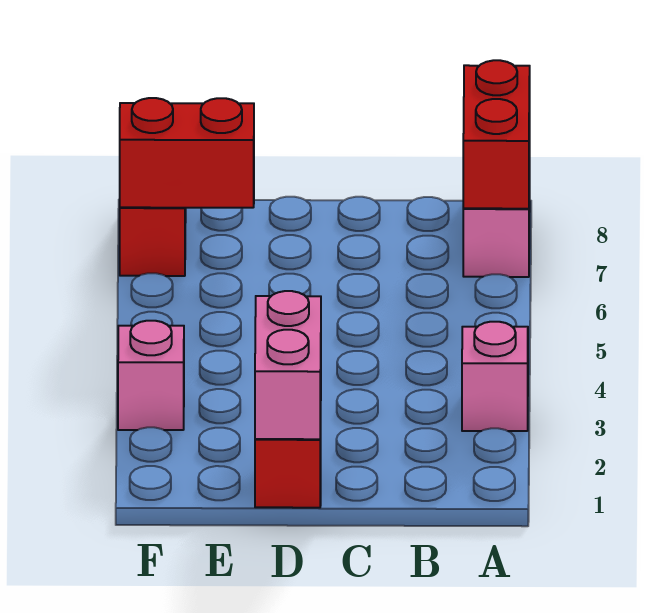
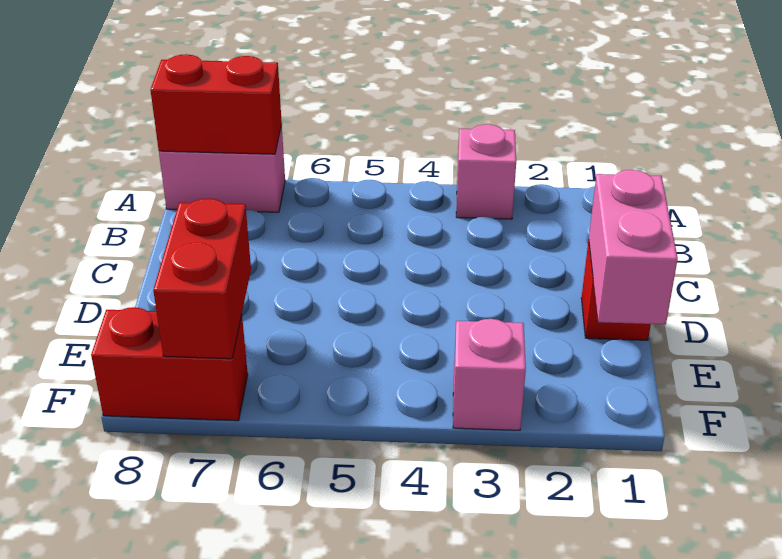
pink 1x2 brick [255,291,321,439] -> pink 1x2 brick turned to [589,170,678,325]

